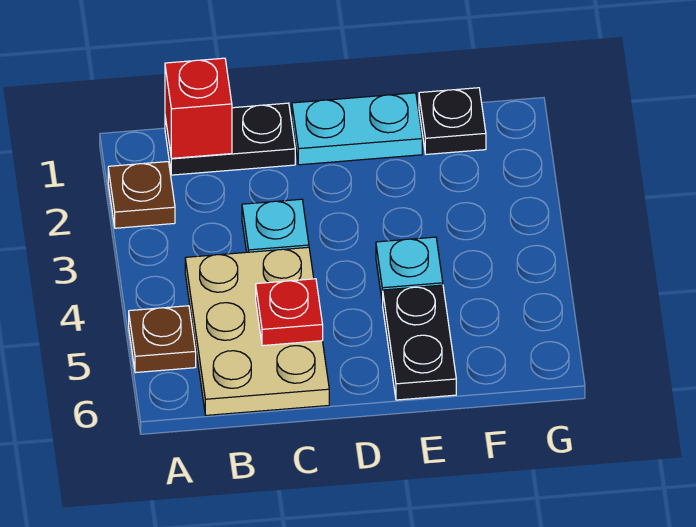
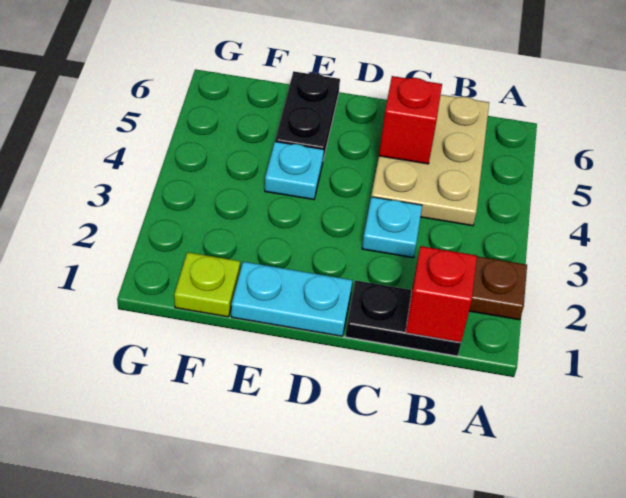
brown 1x1 plate [129,306,196,373] -> none
red 1x1 plate [256,279,323,346] -> red 1x1 brick [379,76,442,164]
black 1x1 plate [419,88,486,154] -> lime 1x1 plate [174,252,240,317]

